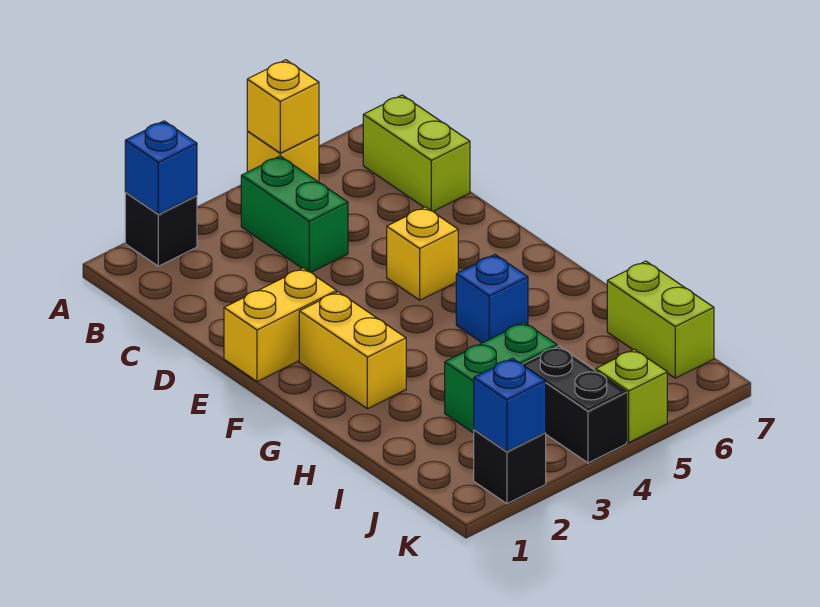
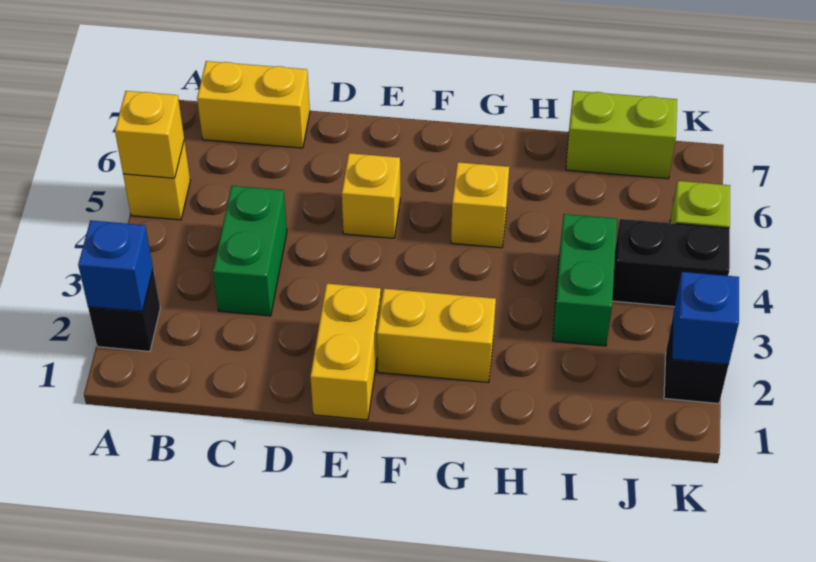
green 1x2 brick [241,156,348,272] -> green 1x2 brick turned to [213,186,287,316]
lime 1x2 brick [363,95,470,211] -> yellow 1x2 brick [197,61,310,148]
blue 1x1 brick [456,255,528,343] -> yellow 1x1 brick [451,162,509,248]

